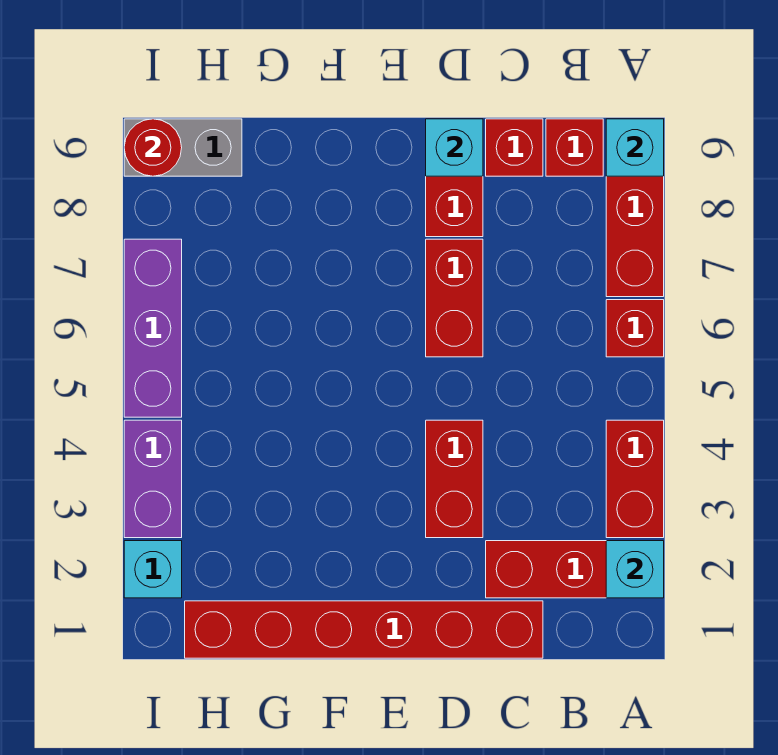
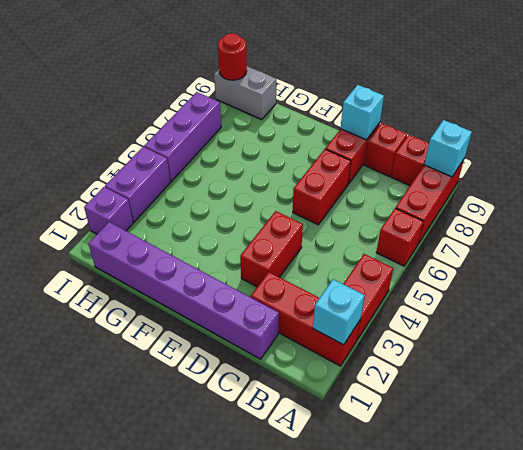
red 1x6 brick [185,601,543,658] -> purple 1x6 brick [89,222,279,359]
cyan 1x1 brick [124,541,182,598] -> purple 1x1 brick [84,187,133,234]

